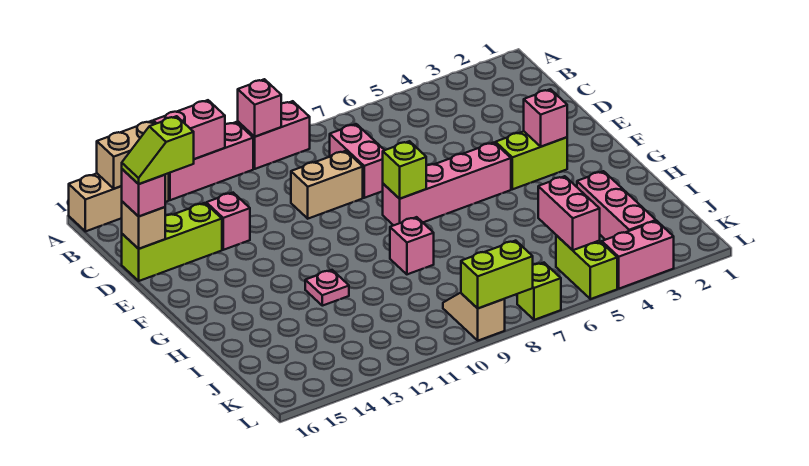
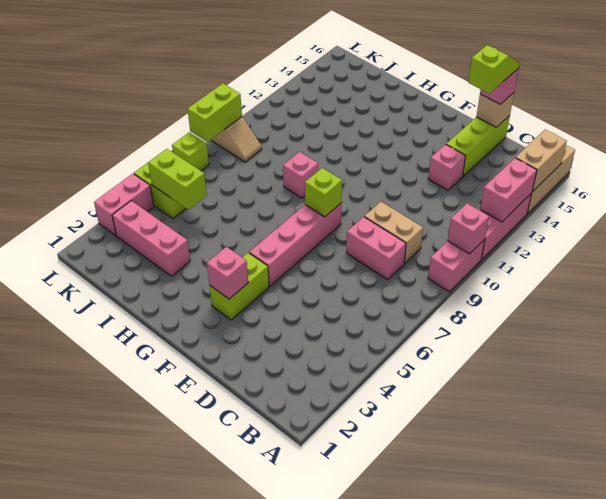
tan 1x2 brick [291,151,363,219] -> tan 1x2 brick turned to [364,202,423,263]
pink 1x1 plate [305,270,349,306] -> none
pink 1x2 brick [538,176,600,250] -> lime 1x2 brick [148,149,207,210]

